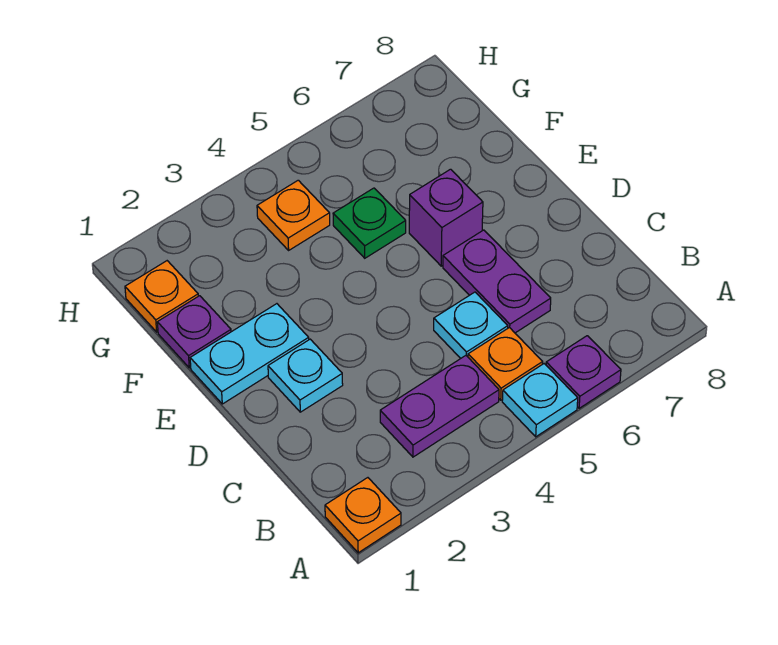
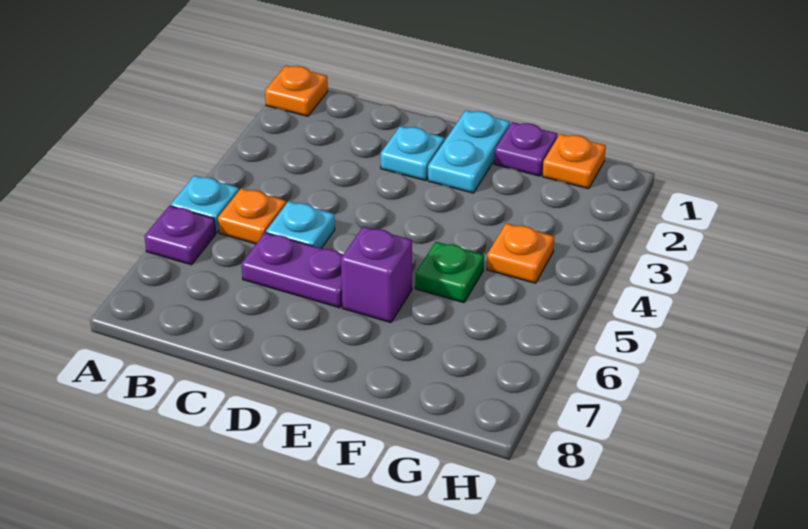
purple 1x2 plate [380,356,499,457] -> none

